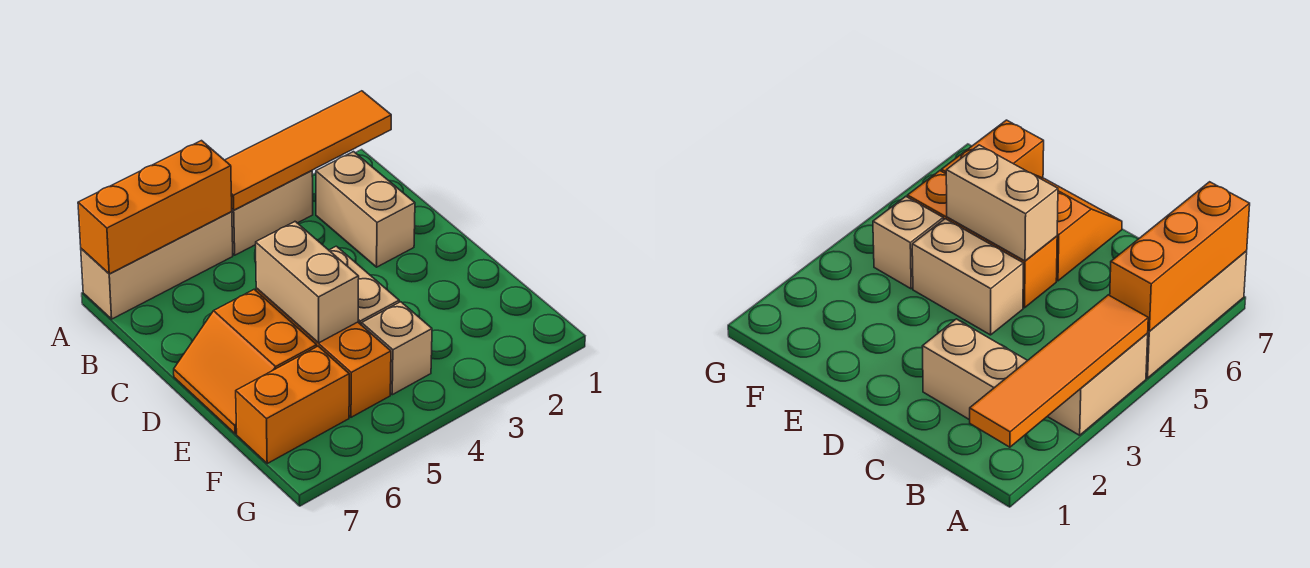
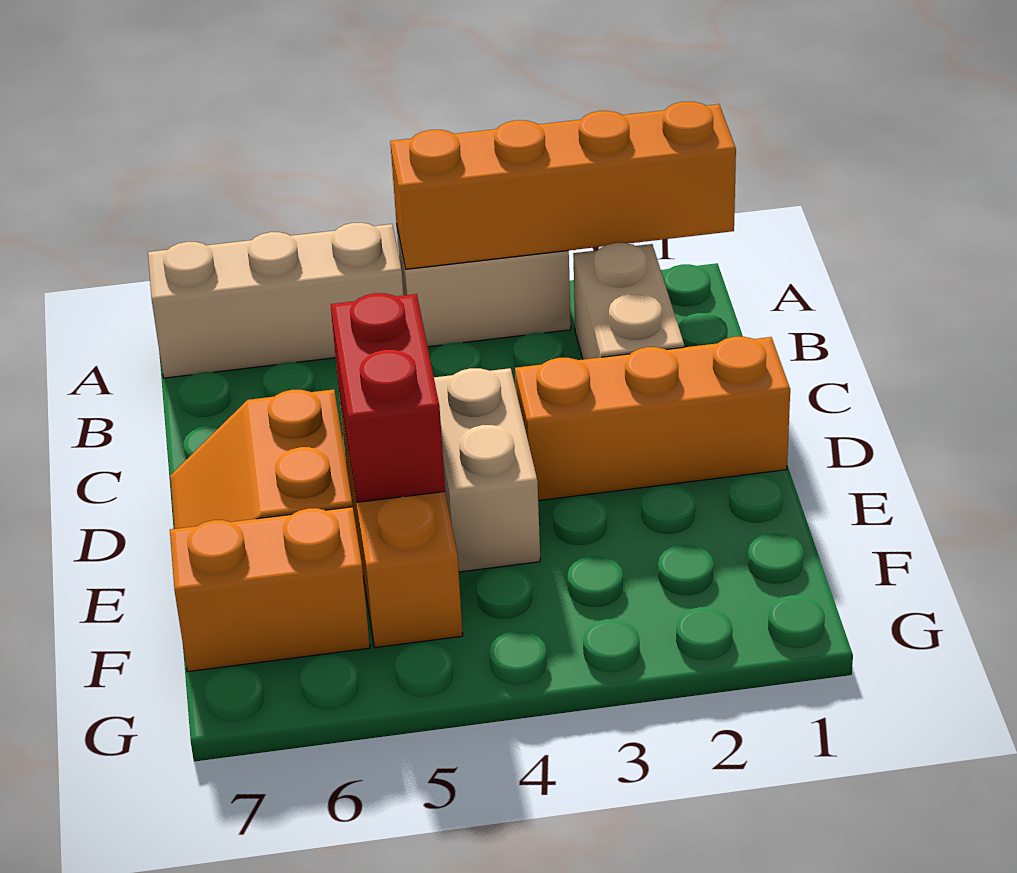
orange 1x4 tile [225,91,391,210] -> orange 1x4 brick [390,102,736,269]
orange 1x3 brick [78,141,232,274] -> orange 1x3 brick moved to [515,337,790,501]
tan 1x2 brick [256,222,359,343] -> red 1x2 brick [331,293,445,502]
tan 1x1 brick [362,302,432,395] -> none

